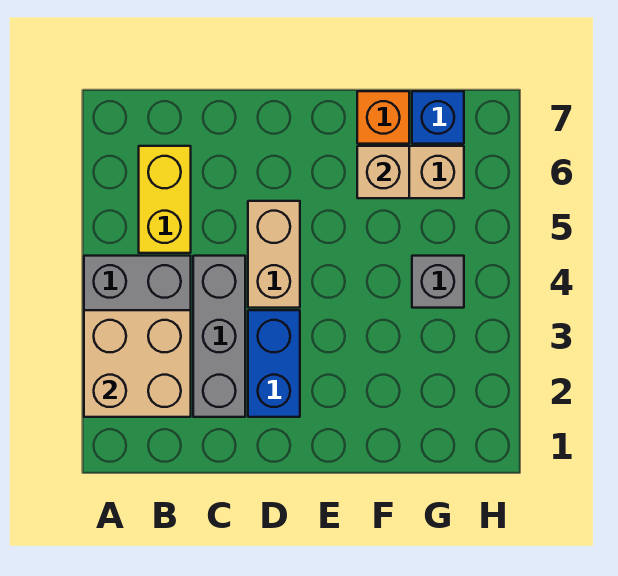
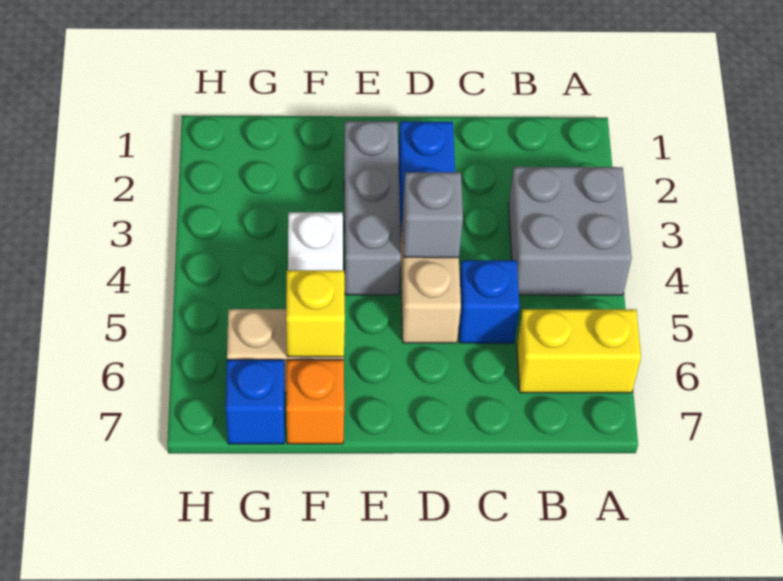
tan 2x2 brick [84,310,191,417] -> none
yellow 1x2 brick [139,146,191,253] -> yellow 1x2 brick turned to [517,309,641,393]
grey 1x3 brick [193,256,245,417] -> grey 1x3 brick moved to [344,121,401,295]
none -> blue 1x1 brick [459,260,520,343]
none -> white 1x1 brick [288,212,343,270]
tan 1x1 brick [357,146,409,198] -> yellow 1x1 brick [286,270,345,357]
grey 1x1 brick [412,256,464,308] -> grey 1x1 brick moved to [402,172,463,258]

